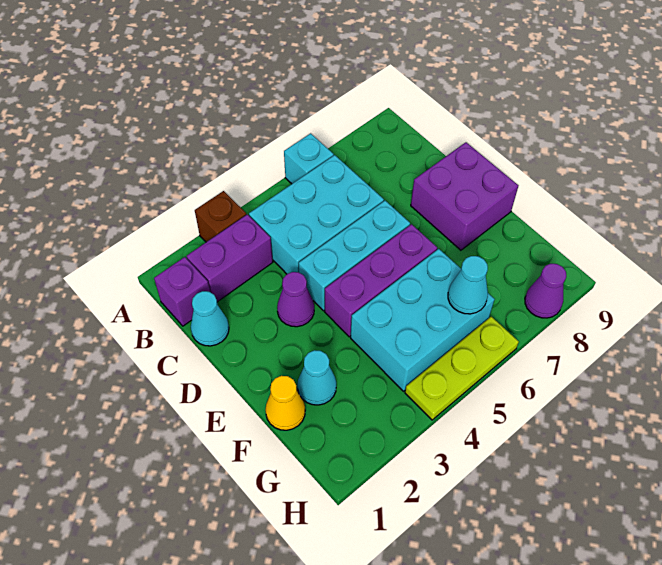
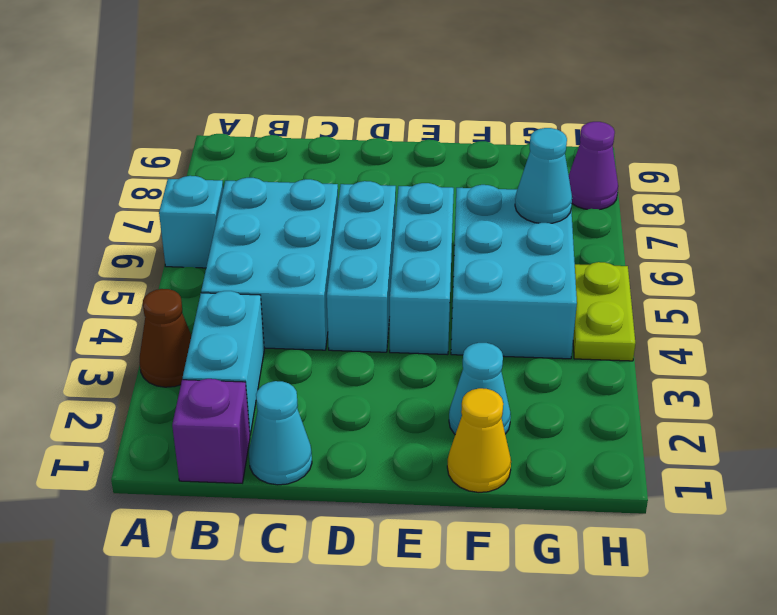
brown 1x1 brick [195,191,246,242] -> brown 1x1 cone [140,289,192,387]
purple 1x2 brick [187,214,273,302] -> cyan 1x2 brick [183,291,264,435]
purple 1x1 cone [277,272,314,327] -> none
purple 2x2 brick [411,142,519,250] -> none
purple 1x3 brick [325,224,437,337] -> cyan 1x3 brick [390,183,454,355]
lime 1x3 plate [405,317,519,420] -> lime 1x2 plate [573,262,635,361]

